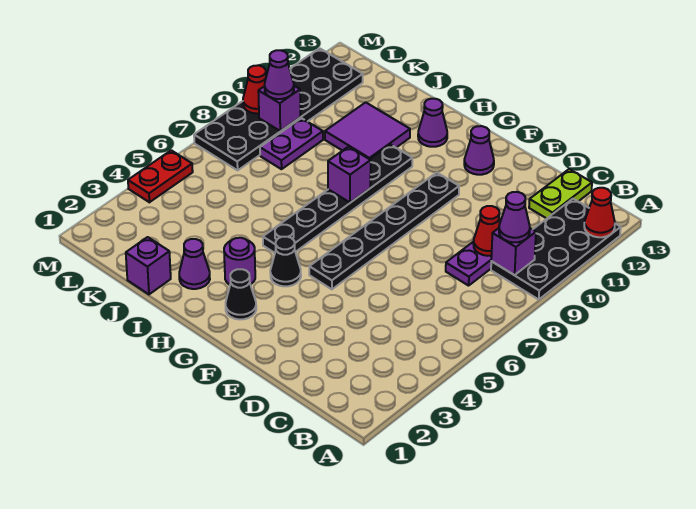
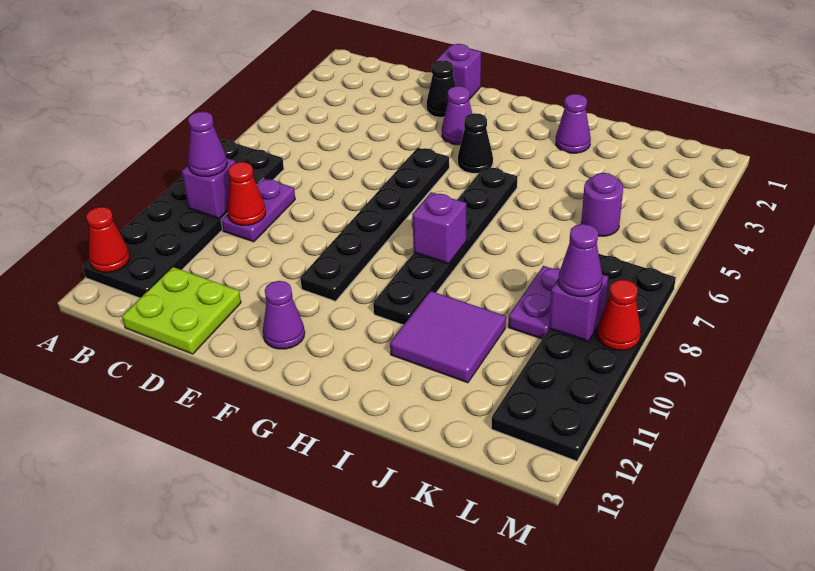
black 2x4 plate [491,199,621,299] -> black 2x6 plate [83,140,284,298]
lime 1x2 plate [529,169,592,218] -> lime 2x2 plate [122,267,241,354]
black 1x1 cone [226,269,256,319] -> black 1x1 cone moved to [427,60,456,118]
purple 1x1 round brick [224,238,255,285] -> purple 1x1 round brick moved to [581,173,623,236]
purple 1x1 cone [418,99,447,147] -> purple 1x1 cone moved to [442,86,472,145]
purple 1x1 brick [126,237,171,294] -> purple 1x1 brick moved to [436,44,481,100]
red 1x2 plate [128,150,193,202] -> none

